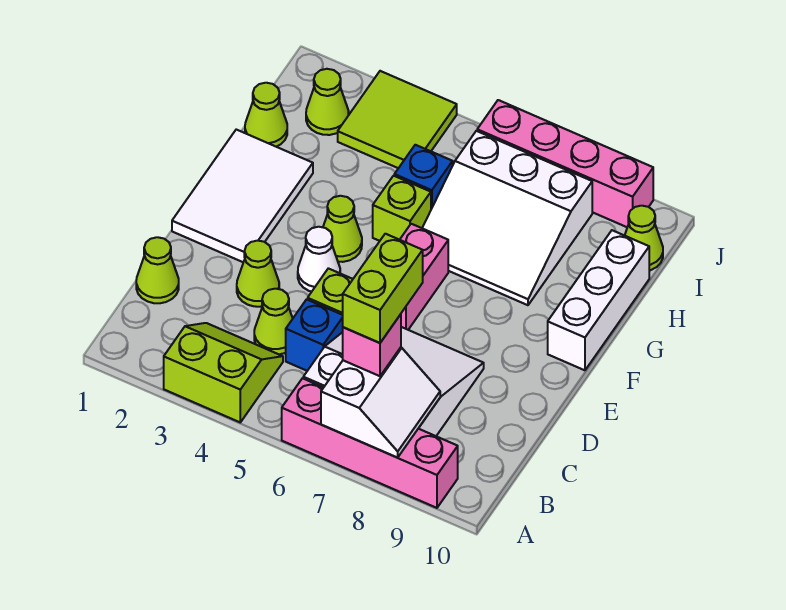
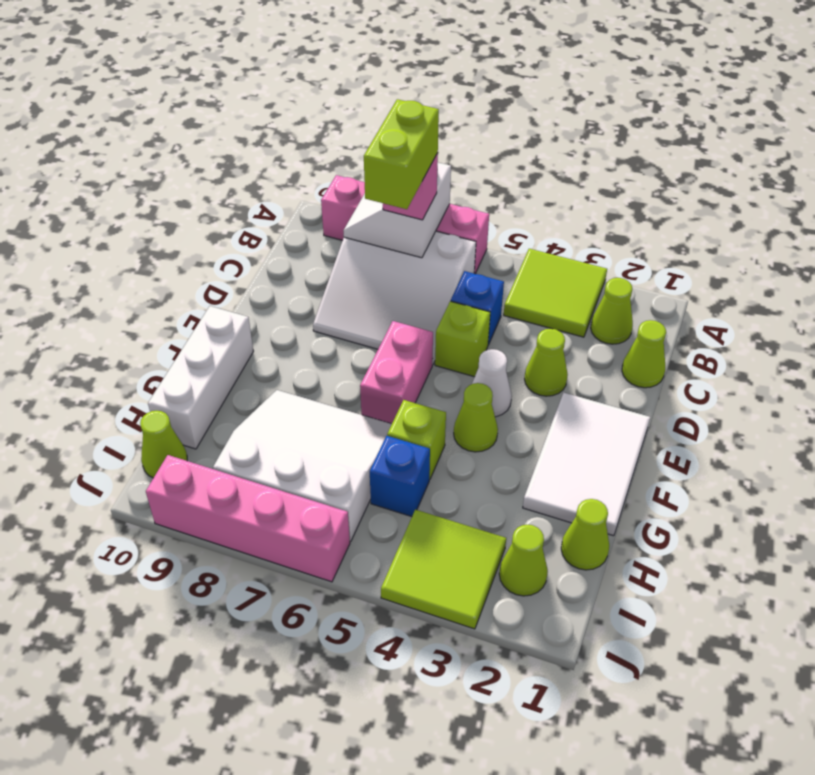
lime 2x2 slope [164,323,283,422] -> lime 2x2 tile [504,249,607,337]
lime 1x1 cone [254,289,293,354] -> lime 1x1 cone moved to [591,278,633,344]

